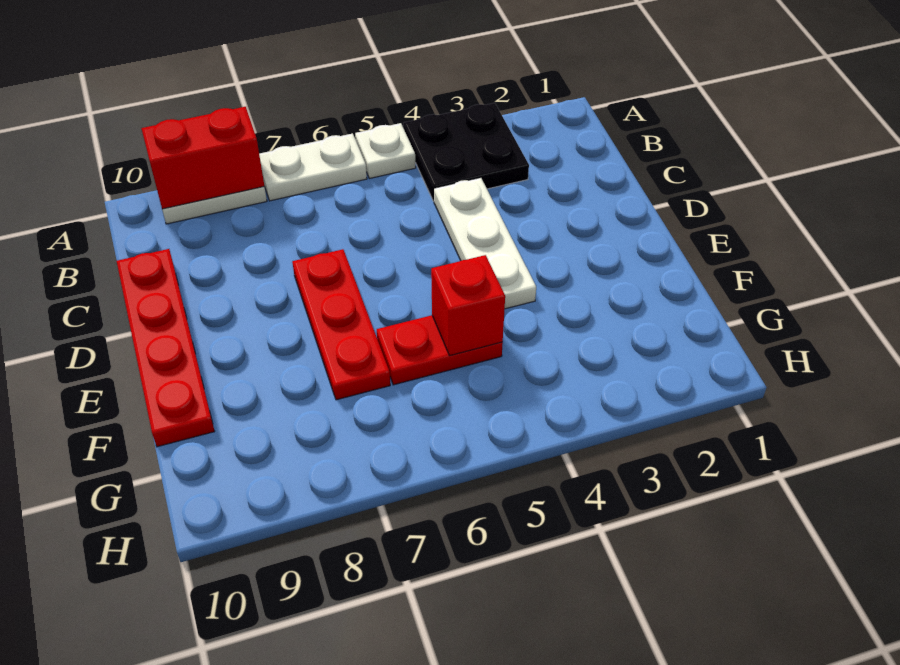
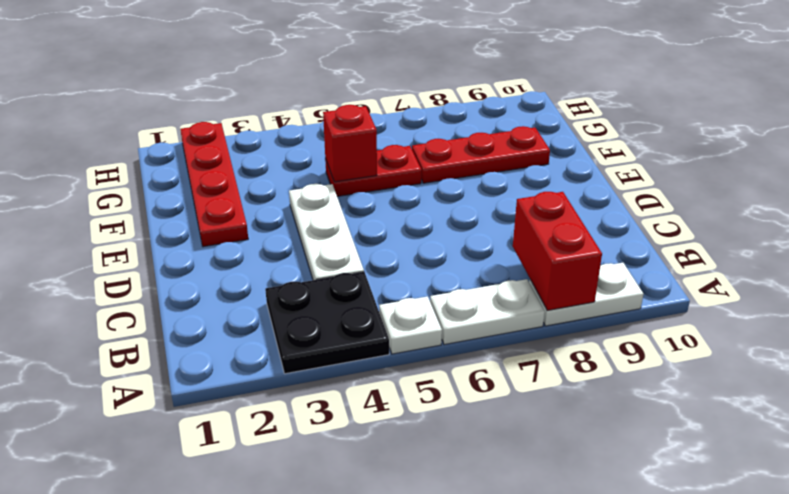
red 1x2 brick [141,107,264,209] -> red 1x2 brick turned to [513,192,602,310]
red 1x4 plate [117,249,215,447] -> red 1x4 plate moved to [180,122,248,247]
red 1x3 plate [292,249,390,400] -> red 1x3 plate turned to [412,126,550,183]

